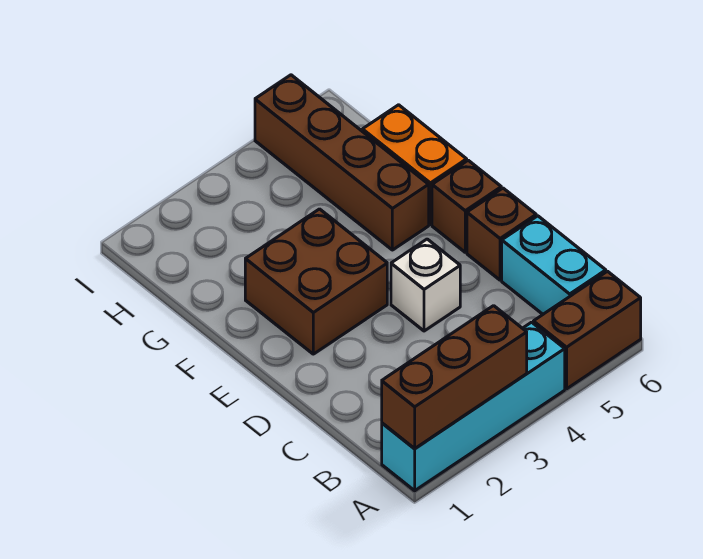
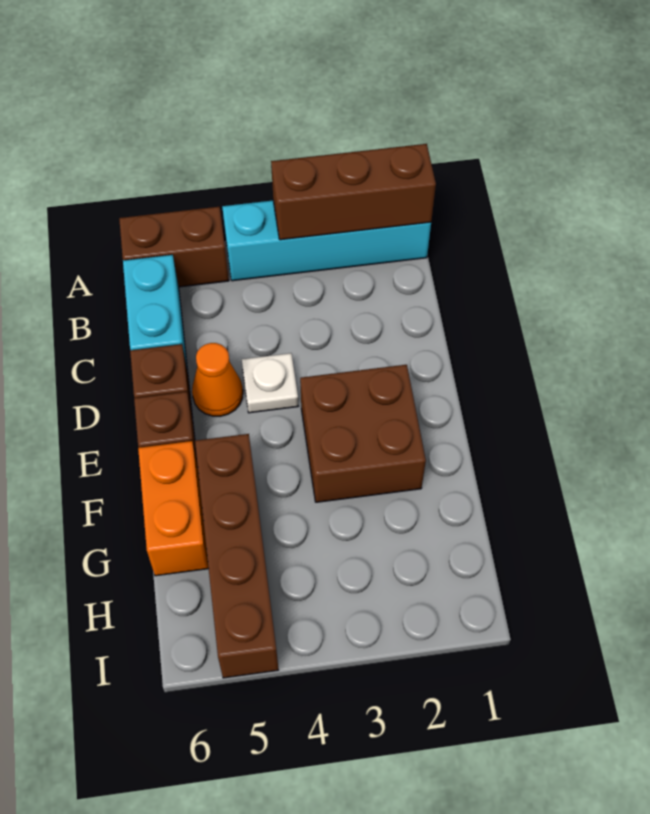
white 1x1 brick [391,239,460,331] -> white 1x1 plate [242,353,298,413]
none -> orange 1x1 cone [192,343,243,416]

